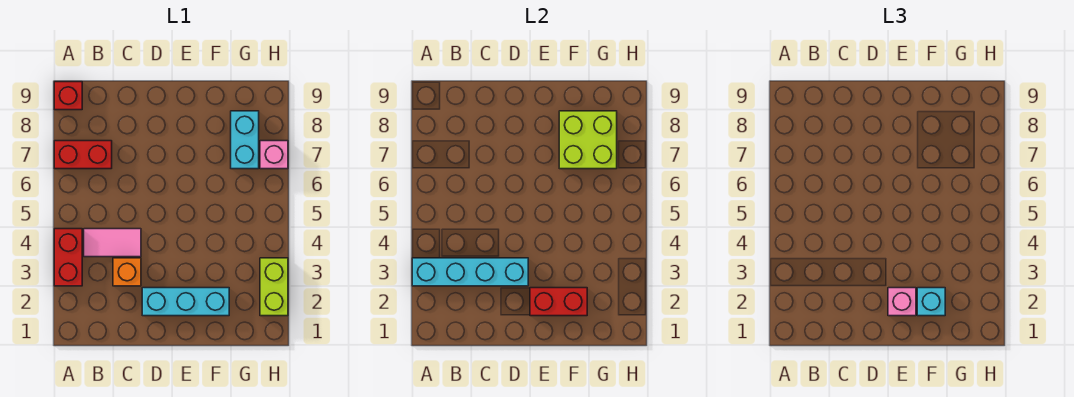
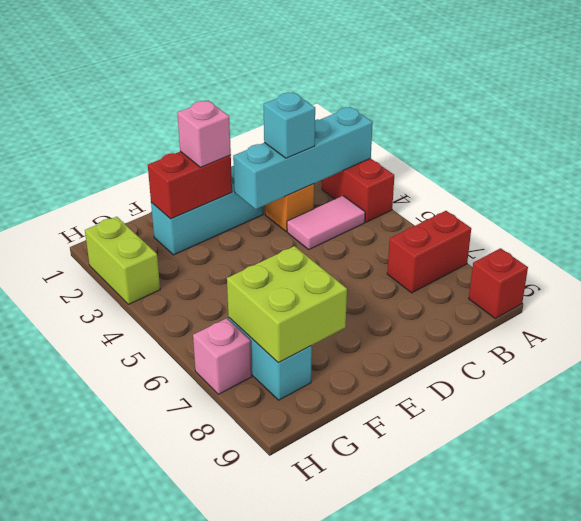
cyan 1x1 brick [917,288,945,316] -> cyan 1x1 brick moved to [264,92,315,158]

